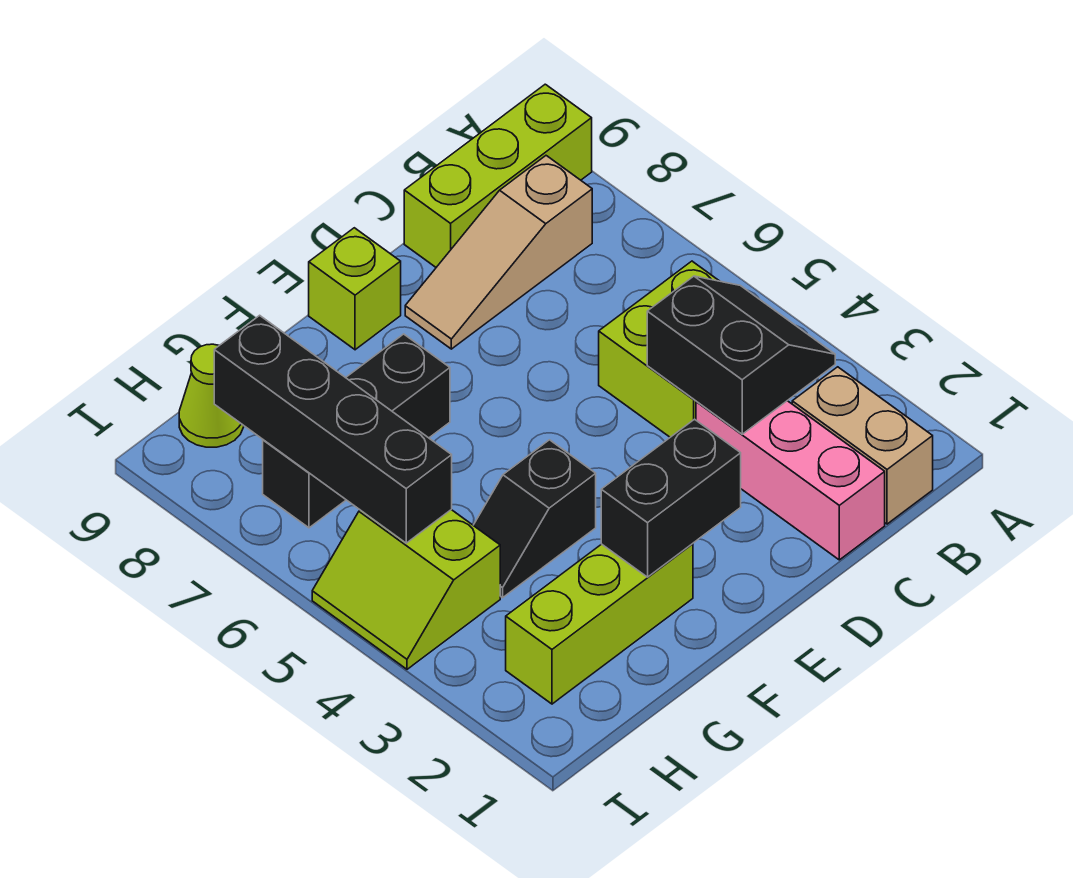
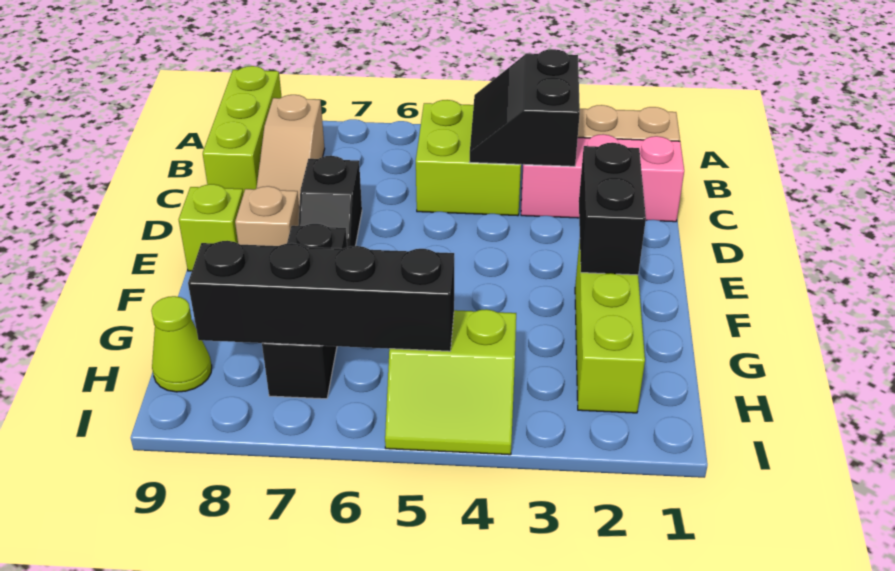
black 2x2 slope [647,276,835,434] -> black 2x2 slope turned to [470,49,580,166]
none -> tan 1x1 brick [235,186,299,246]
black 1x2 slope [473,440,596,598] -> black 1x2 slope moved to [298,156,362,247]

